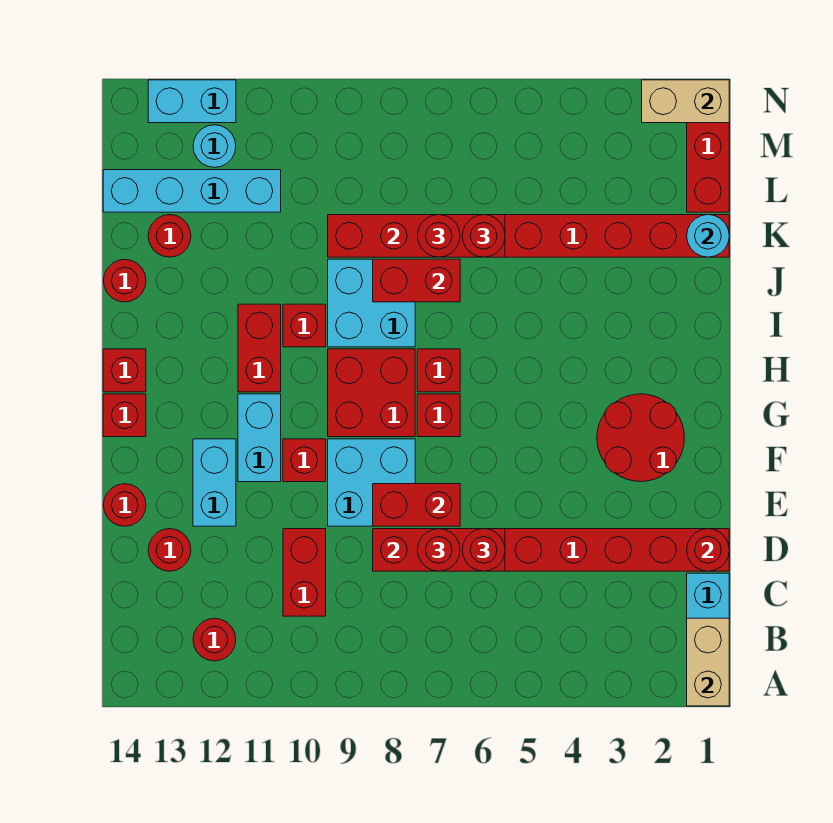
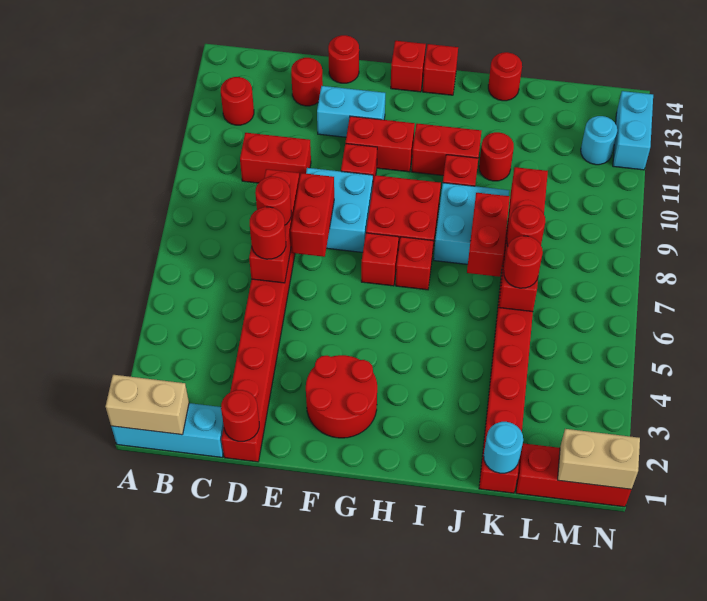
cyan 1x2 brick [238,394,281,482] -> red 1x2 brick [346,116,415,172]
red 1x1 round brick [148,215,191,257] -> red 1x1 round brick moved to [479,132,514,181]
cyan 1x4 brick [103,170,281,212] -> none
tan 1x2 brick [642,80,729,123] -> tan 1x2 brick turned to [558,429,640,489]

